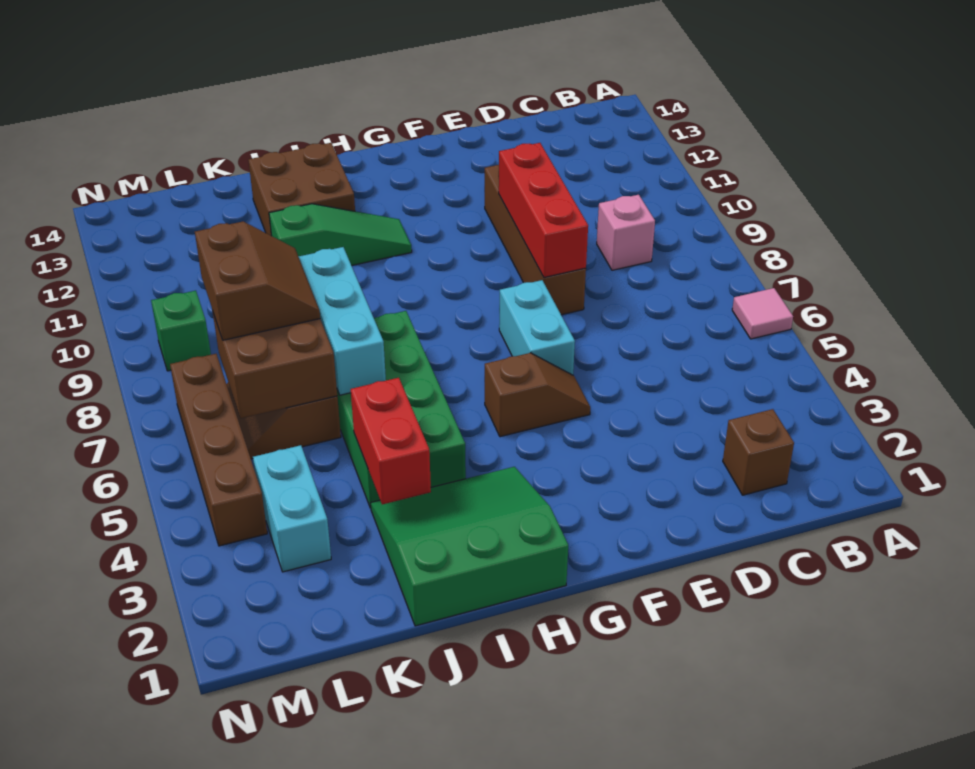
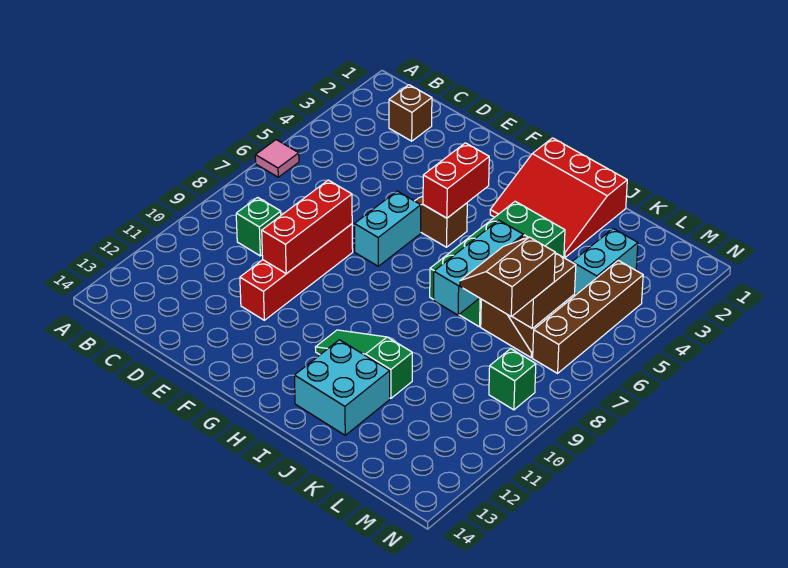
pink 1x1 brick [597,195,655,270] -> green 1x1 brick [236,197,281,256]
brown 1x4 brick [485,165,586,315] -> red 1x4 brick [240,224,353,320]
green 3x3 slope [371,467,568,626] -> red 3x3 slope [490,138,627,258]
brown 2x2 brick [248,143,355,236] -> cyan 2x2 brick [294,340,390,435]
red 1x2 brick [351,378,431,504] -> red 1x2 brick moved to [423,143,489,218]

